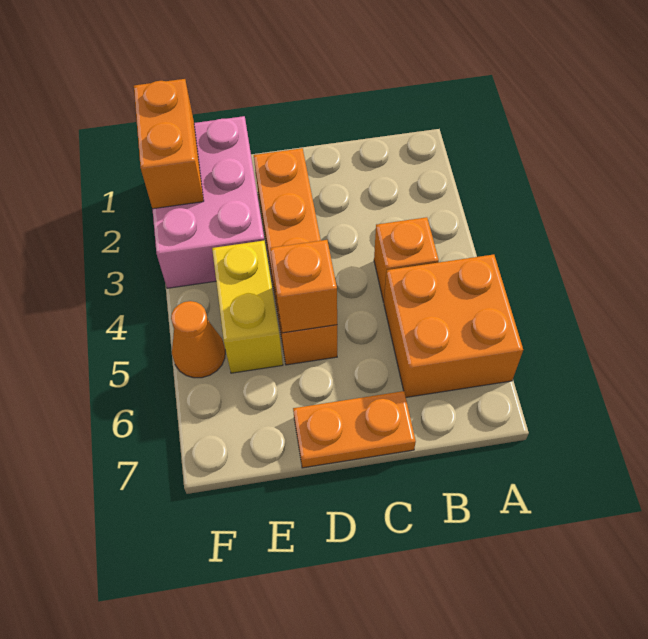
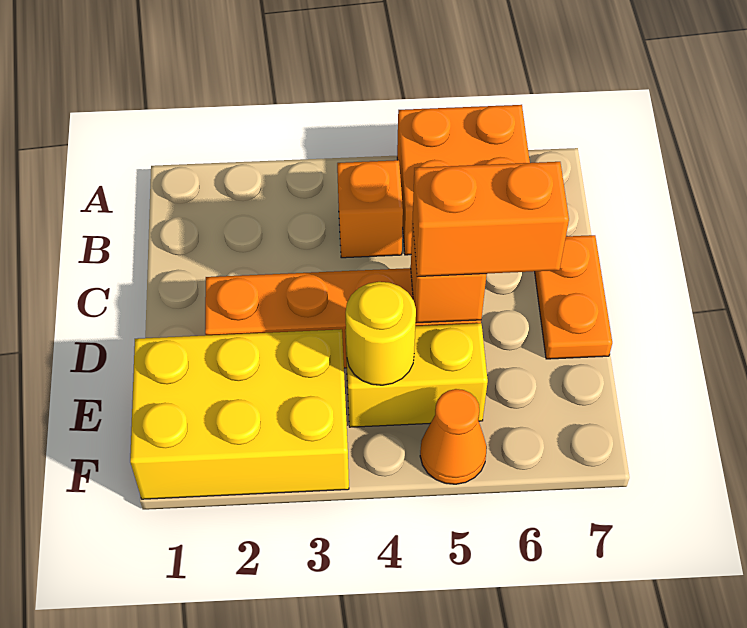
pink 2x3 brick [152,116,264,288] -> yellow 2x3 brick [130,329,349,499]
none -> yellow 1x1 round brick [346,282,416,385]
orange 1x2 brick [134,79,204,209] -> orange 1x2 brick moved to [413,162,569,277]

